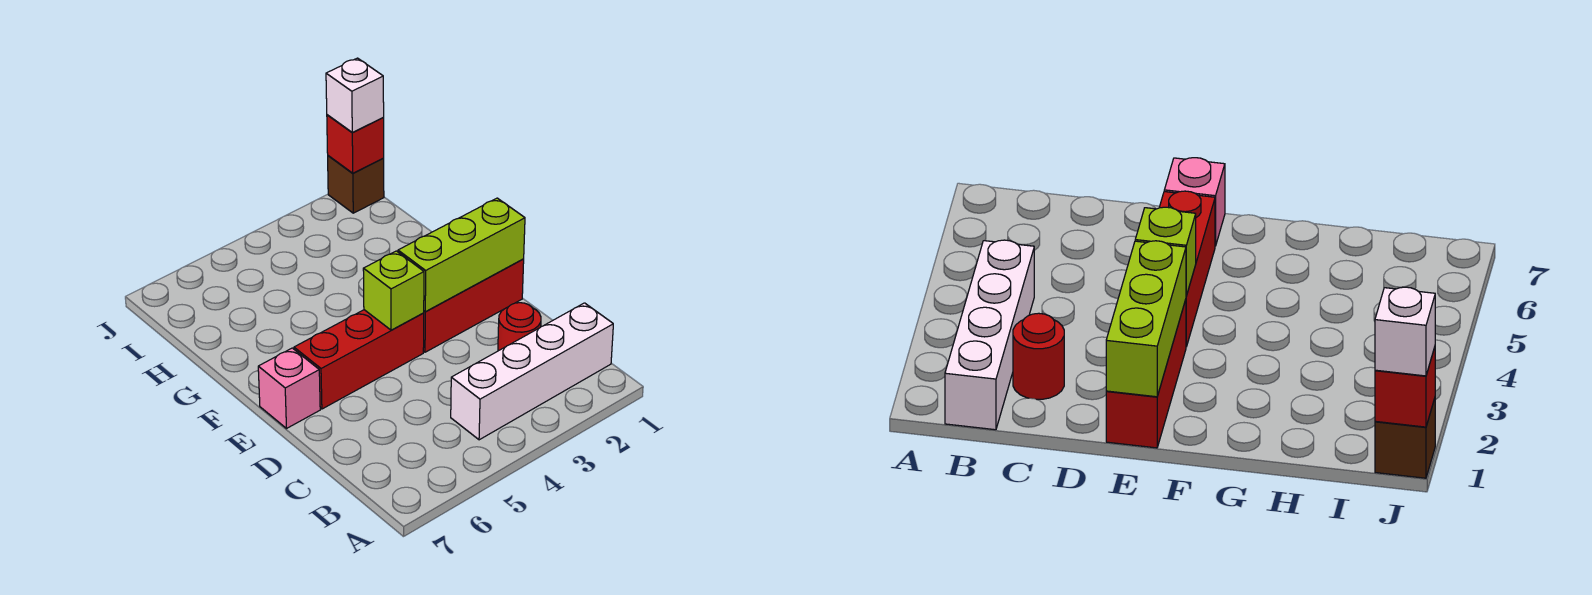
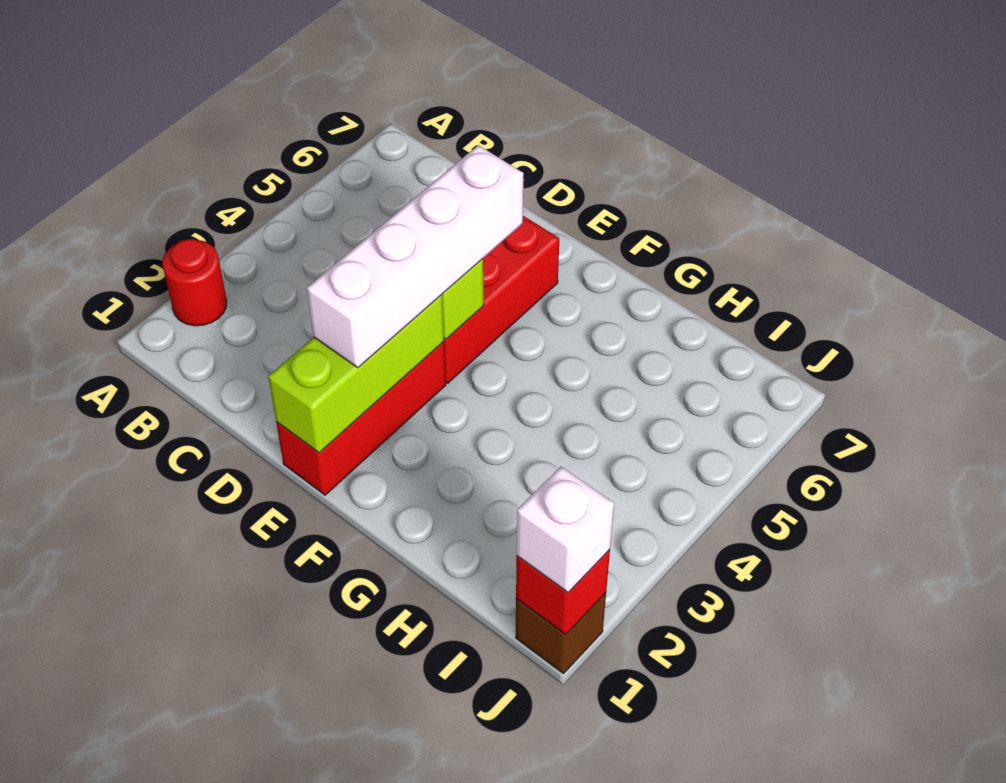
white 1x4 brick [451,303,613,440] -> white 1x4 brick moved to [307,145,523,368]
red 1x1 round brick [498,303,541,351] -> red 1x1 round brick moved to [163,239,227,326]
pink 1x1 brick [258,348,320,428] -> none

